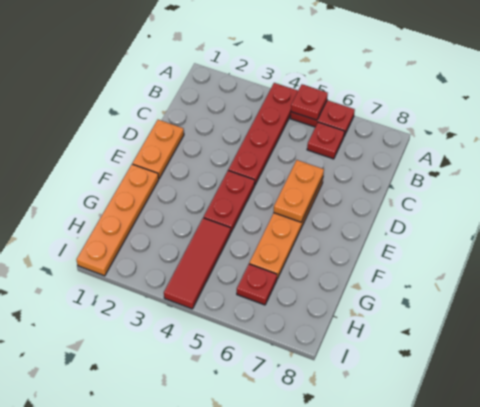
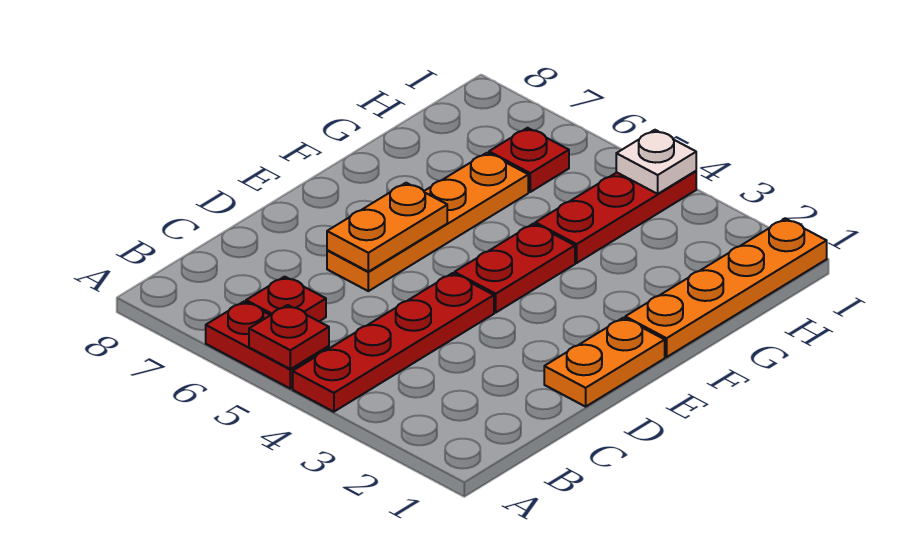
red 1x3 tile [164,218,231,309] -> red 1x3 plate [535,171,696,263]
none -> white 1x1 plate [616,130,696,194]

